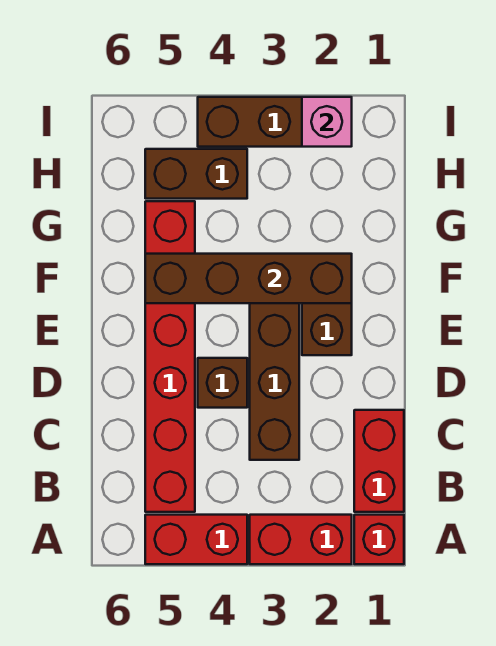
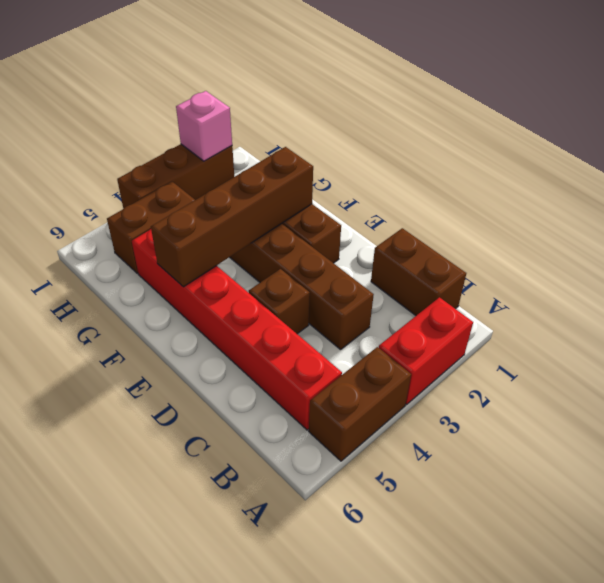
red 1x1 brick [354,515,404,564] -> none
red 1x2 brick [145,515,247,564] -> brown 1x2 brick [309,347,411,461]
red 1x2 brick [354,410,404,512] -> brown 1x2 brick [371,228,466,316]

